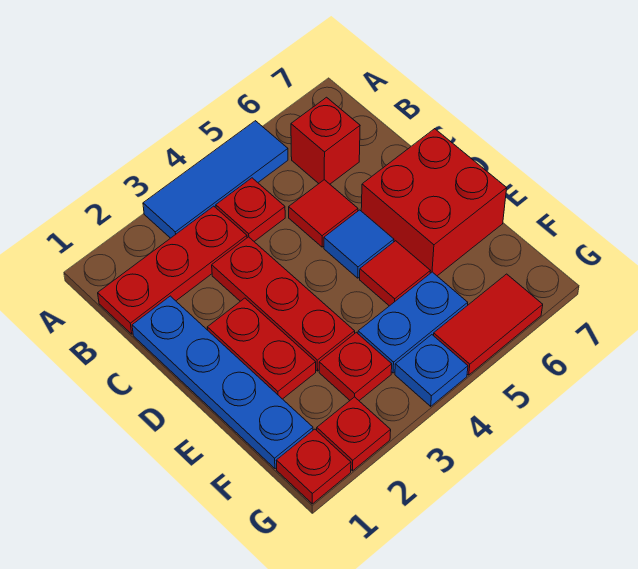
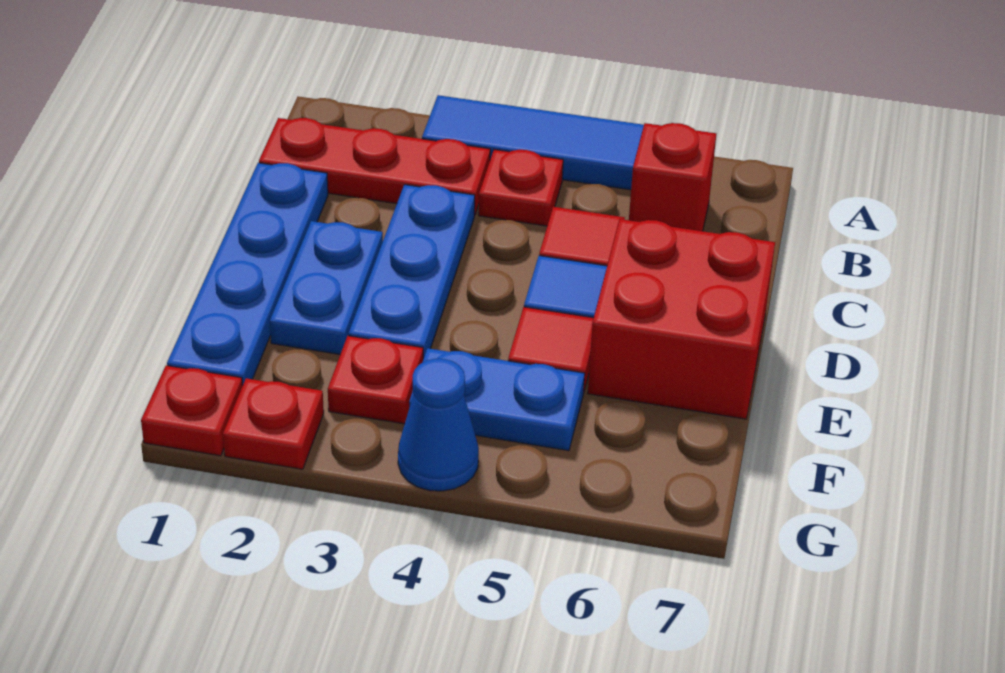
red 1x3 plate [212,237,355,371] -> blue 1x3 plate [349,185,475,359]
red 1x2 plate [207,298,316,399] -> blue 1x2 plate [270,221,383,354]
blue 1x1 plate [395,335,468,406] -> blue 1x1 cone [398,359,479,491]
red 1x2 tile [434,274,543,375] -> none

